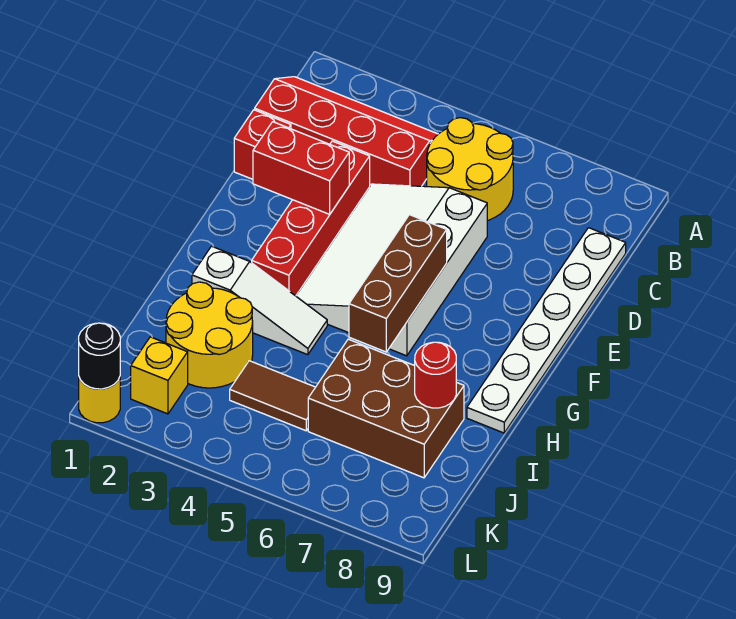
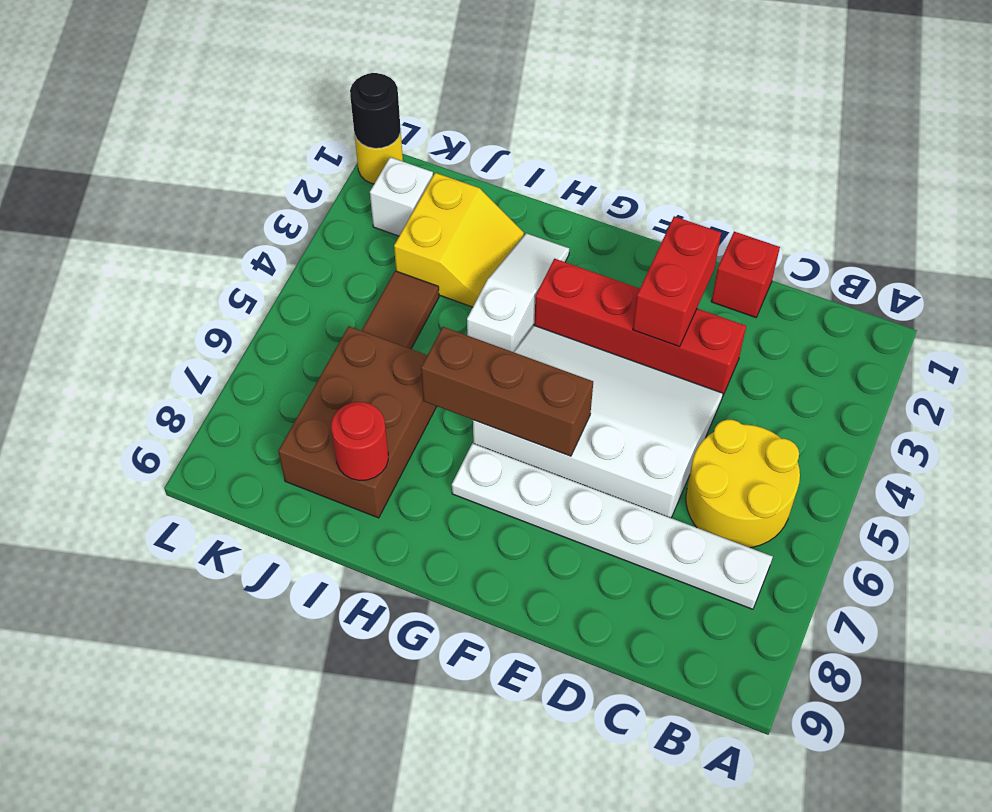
red 2x4 slope [255,77,438,186] -> none
white 1x6 plate [467,228,626,433] -> white 1x6 plate moved to [452,443,773,609]
white 1x3 slope [192,246,327,355] -> white 1x3 slope turned to [467,233,569,352]
yellow 2x2 round brick [166,282,253,388] -> yellow 2x2 slope [394,173,524,307]
yellow 1x1 brick [131,337,188,414] -> white 1x1 brick [370,157,433,236]

